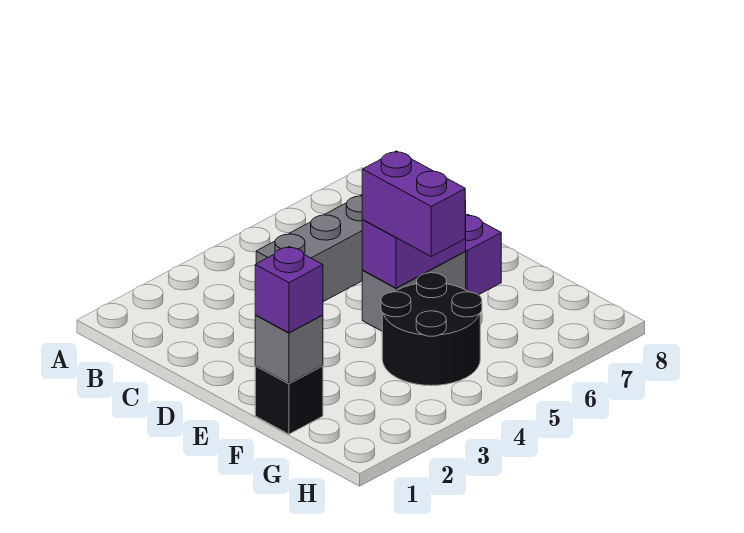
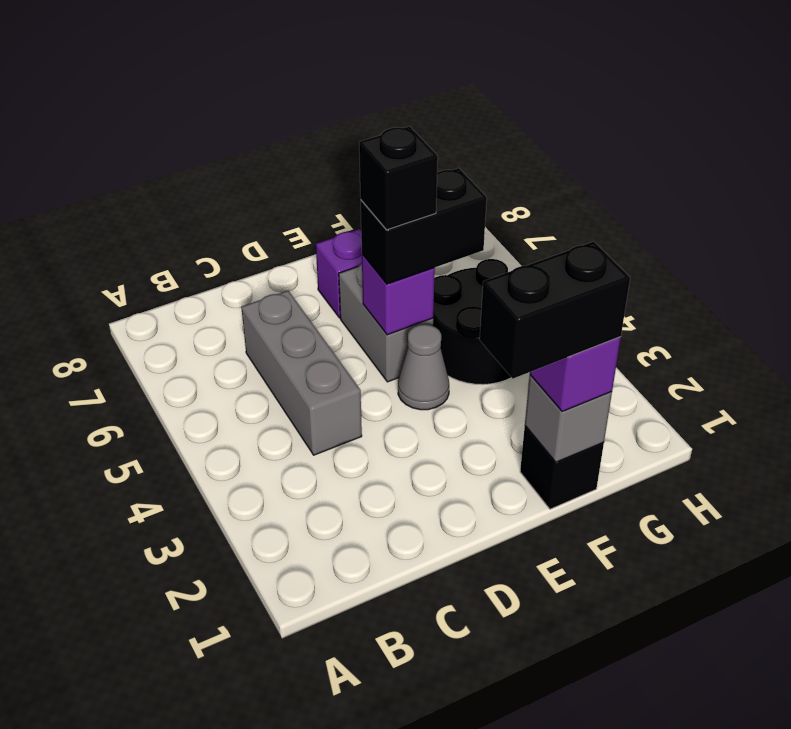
none -> black 1x2 brick [480,242,630,379]
none -> grey 1x1 cone [398,324,449,410]
purple 1x2 brick [362,201,466,288] -> purple 1x1 brick [362,254,435,335]
purple 1x2 brick [362,151,465,257] -> black 1x2 brick [361,168,487,284]
none -> black 1x1 brick [359,126,438,230]

